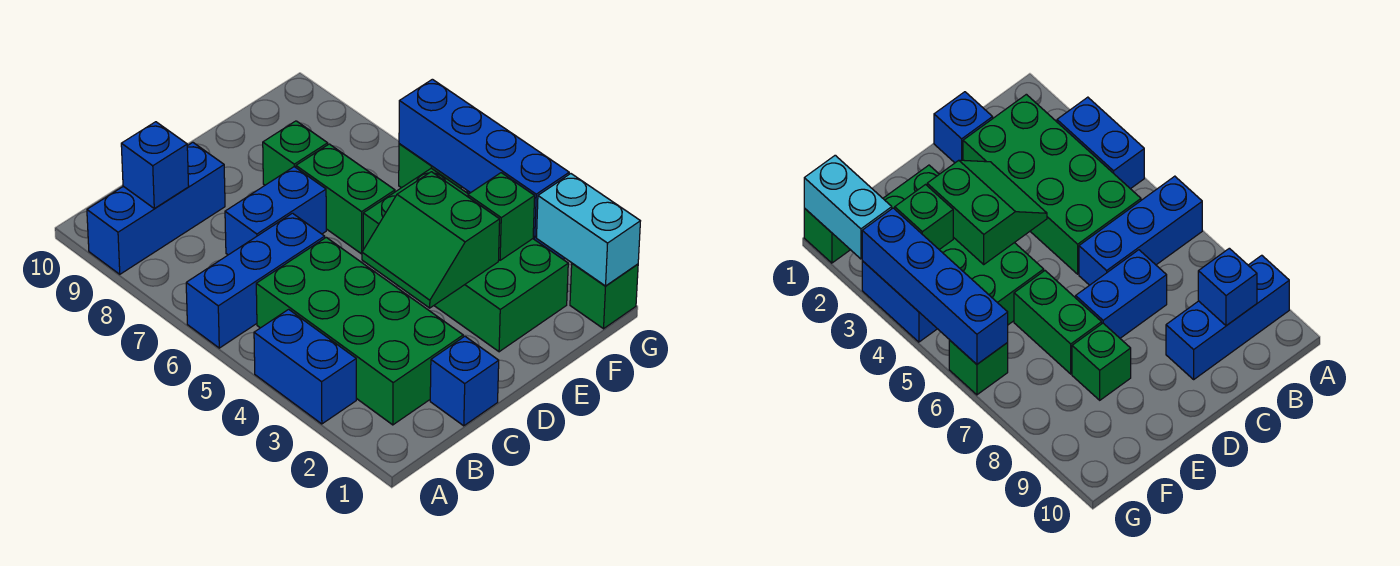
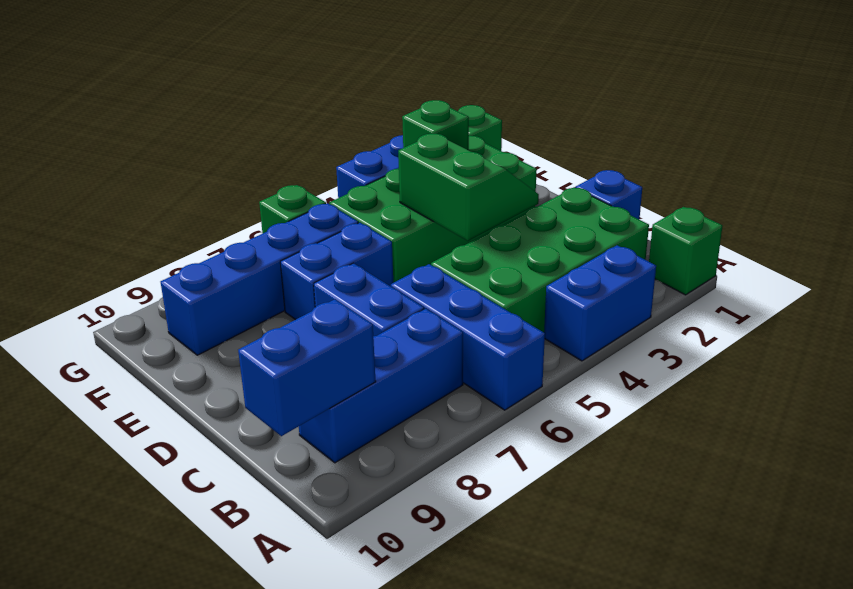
blue 1x3 brick [87,143,225,274] -> blue 1x3 brick turned to [299,309,463,463]
blue 1x1 brick [121,122,189,208] -> blue 1x2 brick [238,299,376,436]
green 2x2 slope [362,172,500,308] -> green 2x2 slope turned to [398,134,539,241]
green 1x2 brick [296,144,395,254] -> blue 1x2 brick [280,223,393,320]
green 1x1 brick [263,121,328,185] -> green 1x1 brick moved to [649,207,722,295]
cyan 1x2 brick [537,174,640,286] -> none
blue 1x4 brick [399,79,569,237] -> blue 1x4 brick moved to [161,203,358,355]

